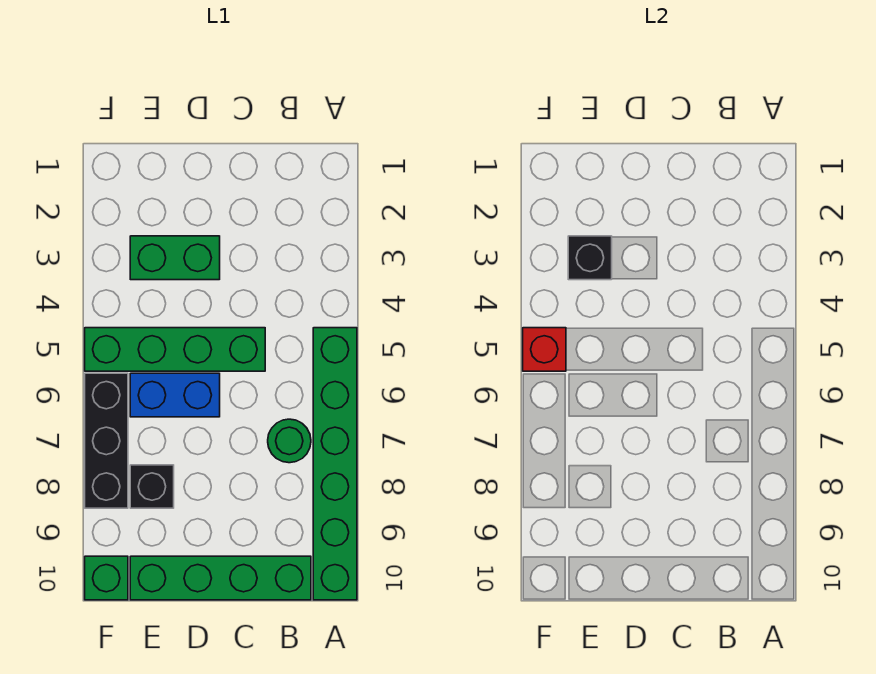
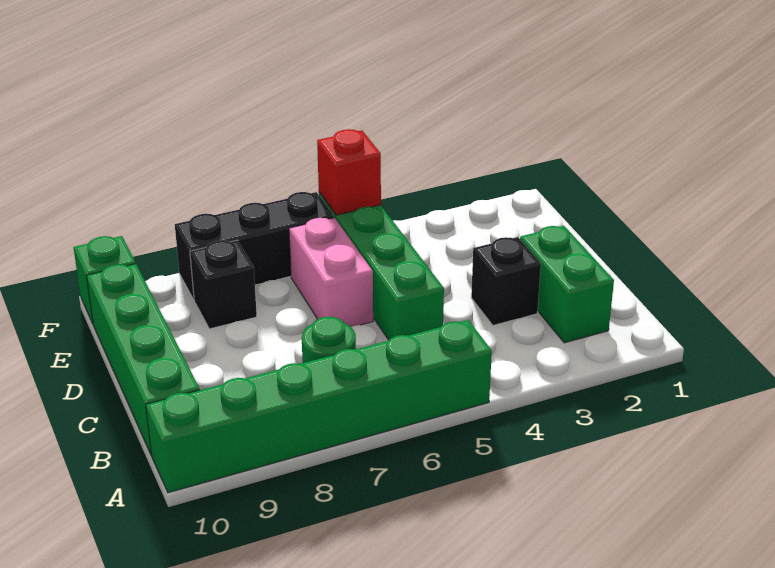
green 1x2 brick [130,236,220,280] -> green 1x2 brick moved to [520,226,614,343]
blue 1x2 brick [130,373,220,417] -> pink 1x2 brick [289,218,373,327]
black 1x1 brick [568,236,612,280] -> black 1x1 brick moved to [471,237,541,325]

